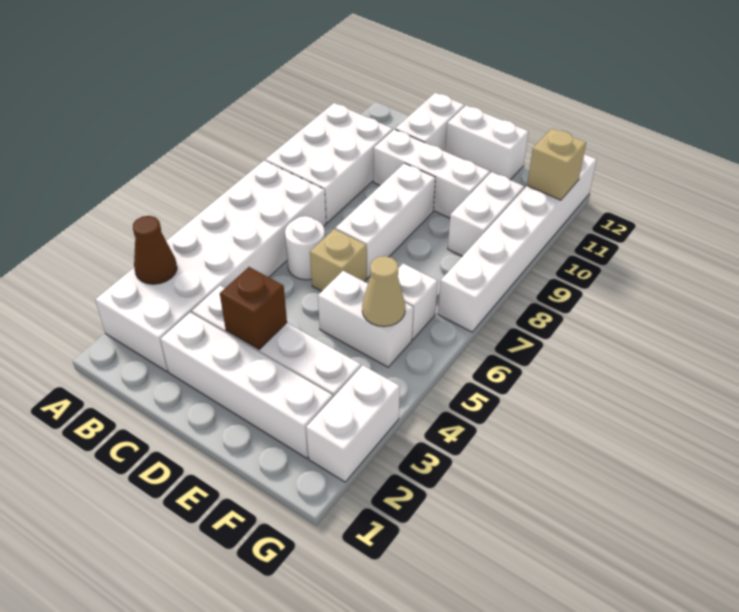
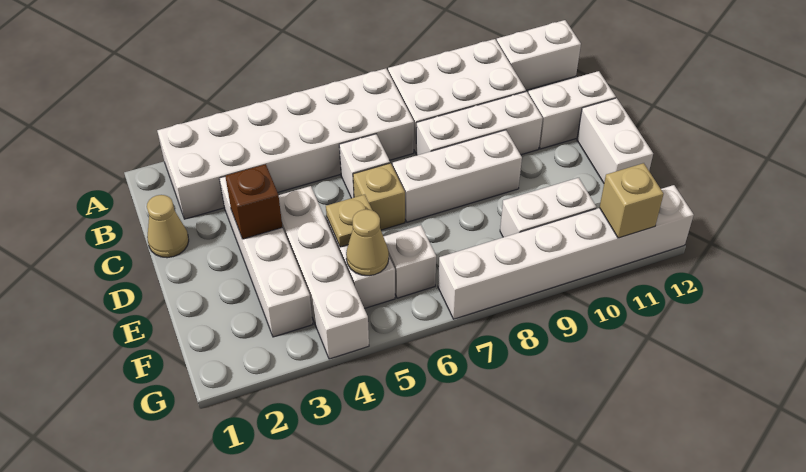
brown 1x1 cone [133,216,177,284] -> none
none -> tan 1x1 cone [147,195,189,258]
white 1x4 brick [161,312,333,458] -> white 1x4 brick moved to [279,186,369,359]
white 1x1 round brick [285,216,325,280] -> white 1x1 brick [339,134,390,198]
white 1x3 brick [373,129,490,218] -> white 1x3 brick turned to [416,91,543,155]
none -> tan 1x1 plate [326,194,373,247]
white 1x2 brick [306,365,400,482] -> white 1x2 brick moved to [497,20,581,90]

